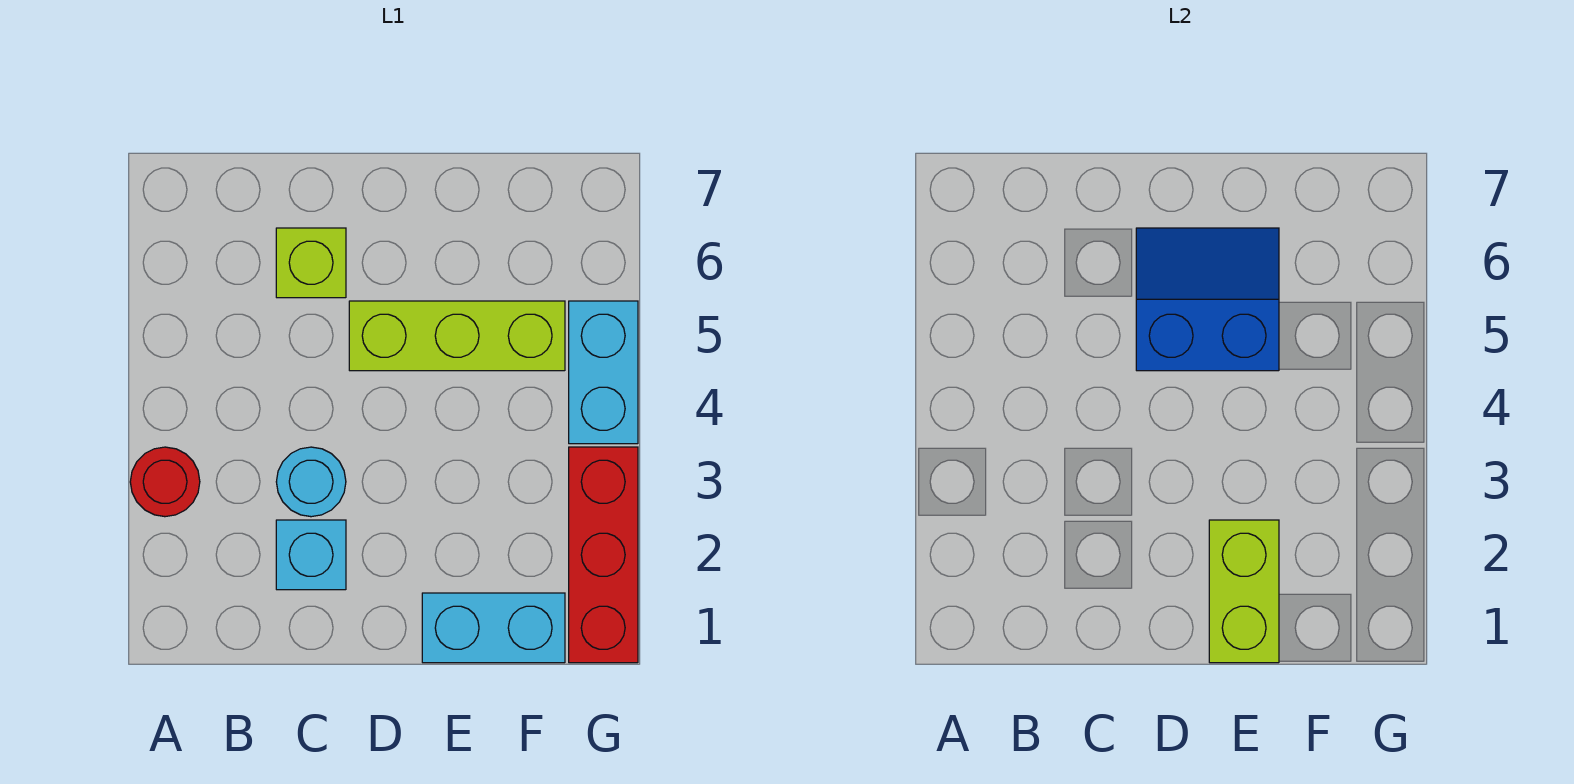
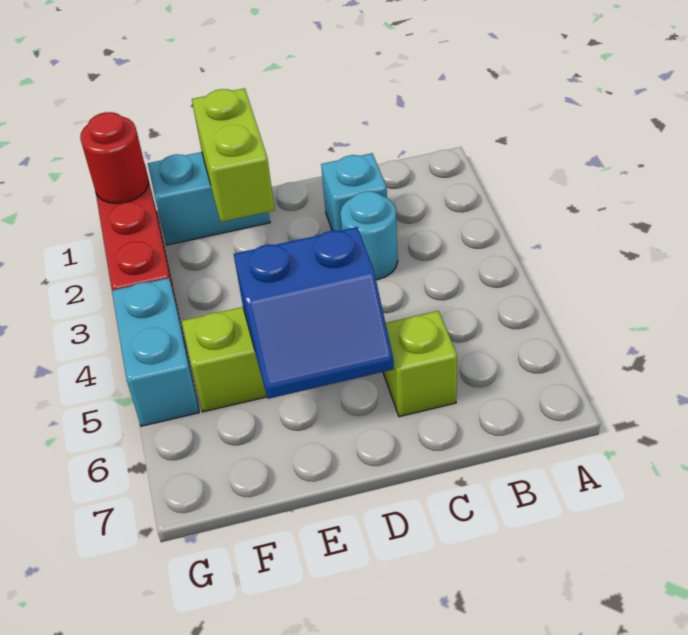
red 1x1 round brick [130,447,200,517] -> red 1x1 round brick moved to [80,112,148,204]

